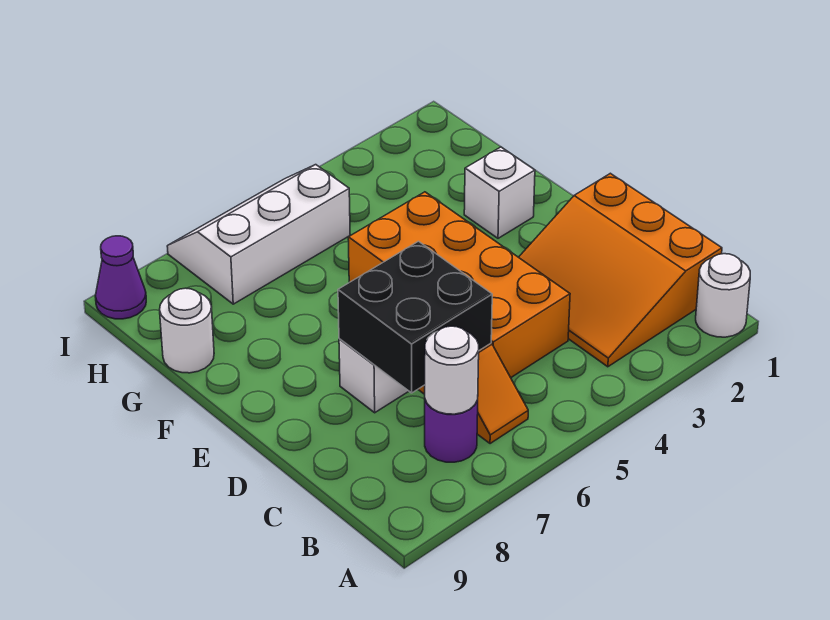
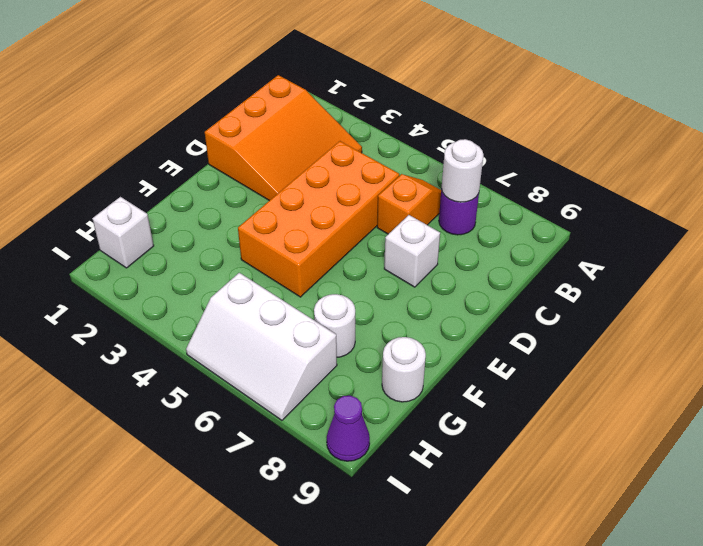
white 1x1 round brick [696,254,750,337] -> white 1x1 round brick moved to [314,294,355,357]
black 2x2 brick [338,241,492,393] -> none
white 1x1 brick [464,147,535,238] -> white 1x1 brick moved to [92,197,154,268]

